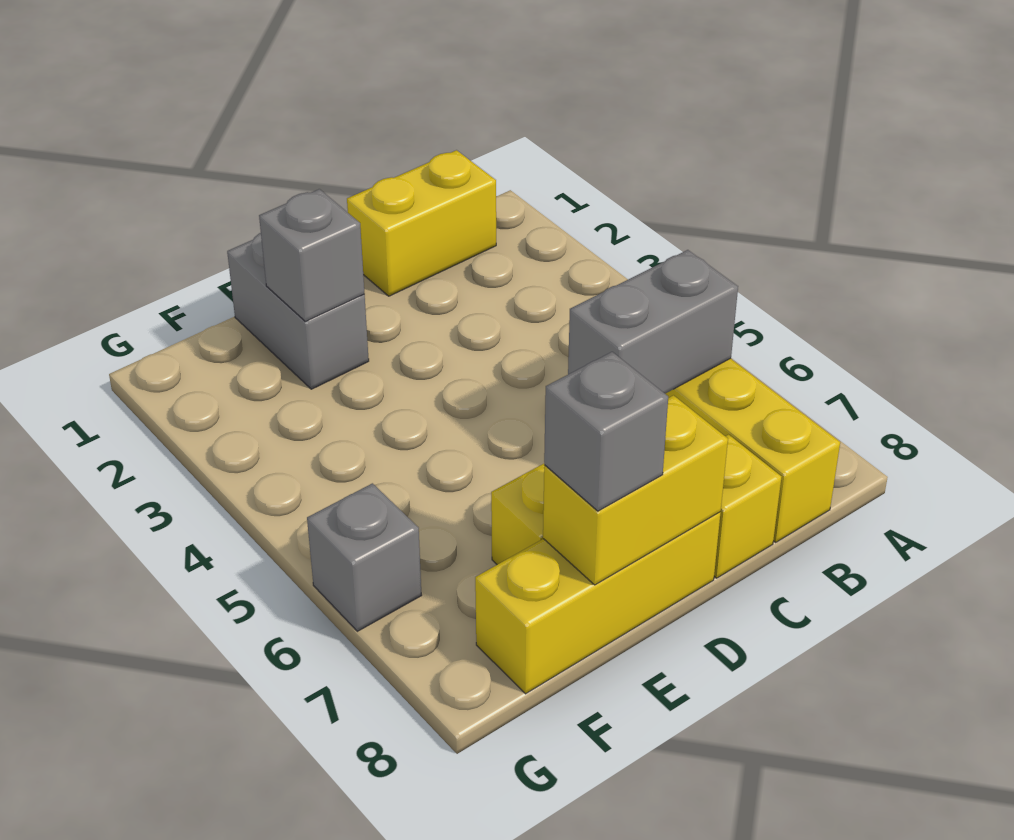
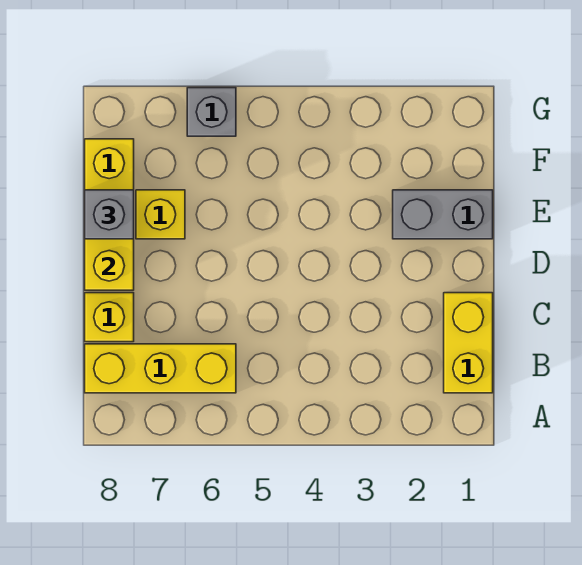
grey 1x2 brick [568,250,738,394] -> none
grey 1x1 brick [259,189,365,321] -> none

